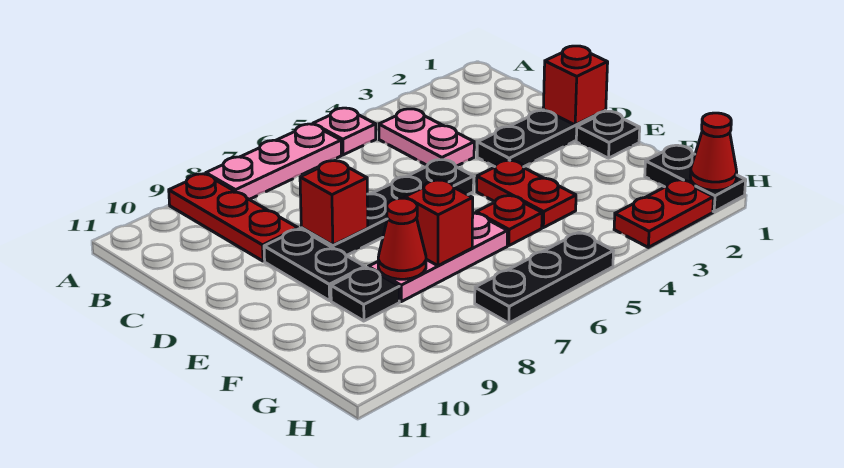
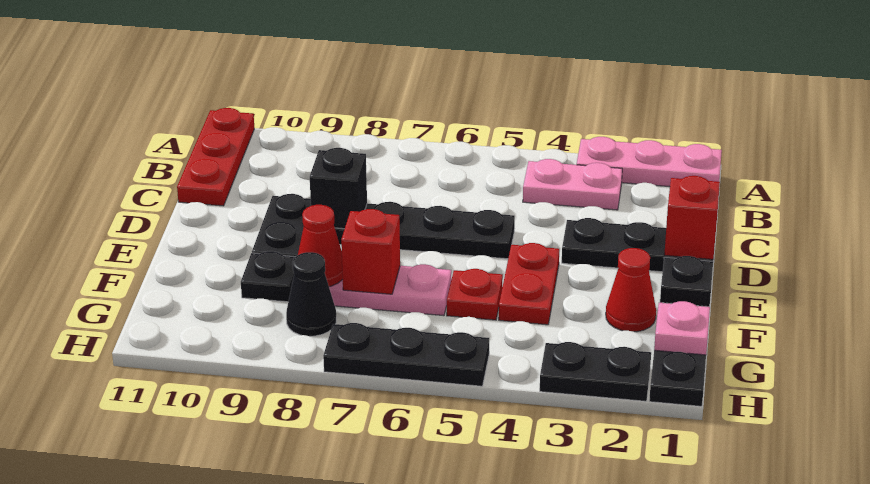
pink 1x1 plate [313,108,376,155] -> pink 1x1 plate moved to [654,301,710,355]
pink 1x3 plate [206,124,341,200] -> pink 1x3 plate moved to [577,137,722,187]
red 1x3 plate [169,174,298,261] -> red 1x3 plate moved to [177,108,254,206]
pink 1x2 plate [379,109,474,166] -> pink 1x2 plate turned to [523,159,622,210]
red 1x1 brick [300,161,368,245] -> black 1x1 brick [310,148,367,229]
none -> black 1x1 cone [286,252,336,336]
red 1x1 cone [690,113,737,190] -> red 1x1 cone moved to [606,248,656,332]
red 1x2 plate [614,180,714,247] -> black 1x2 plate [540,342,651,401]

